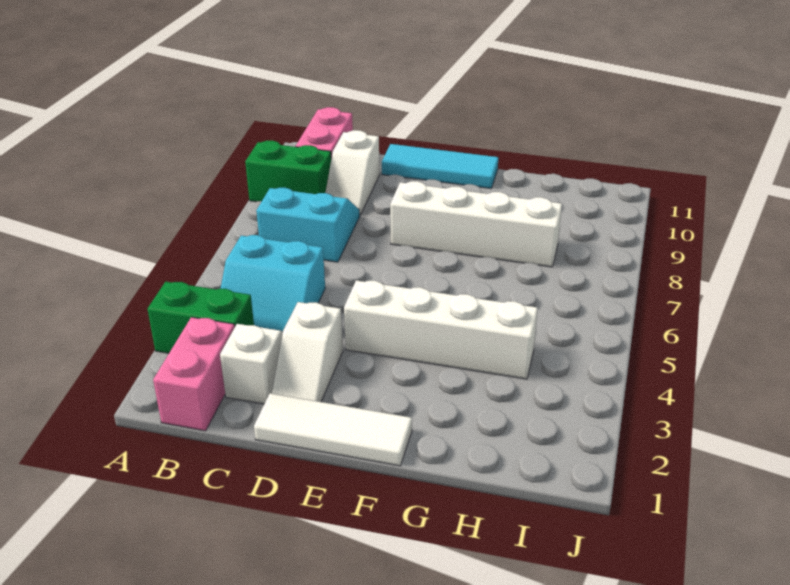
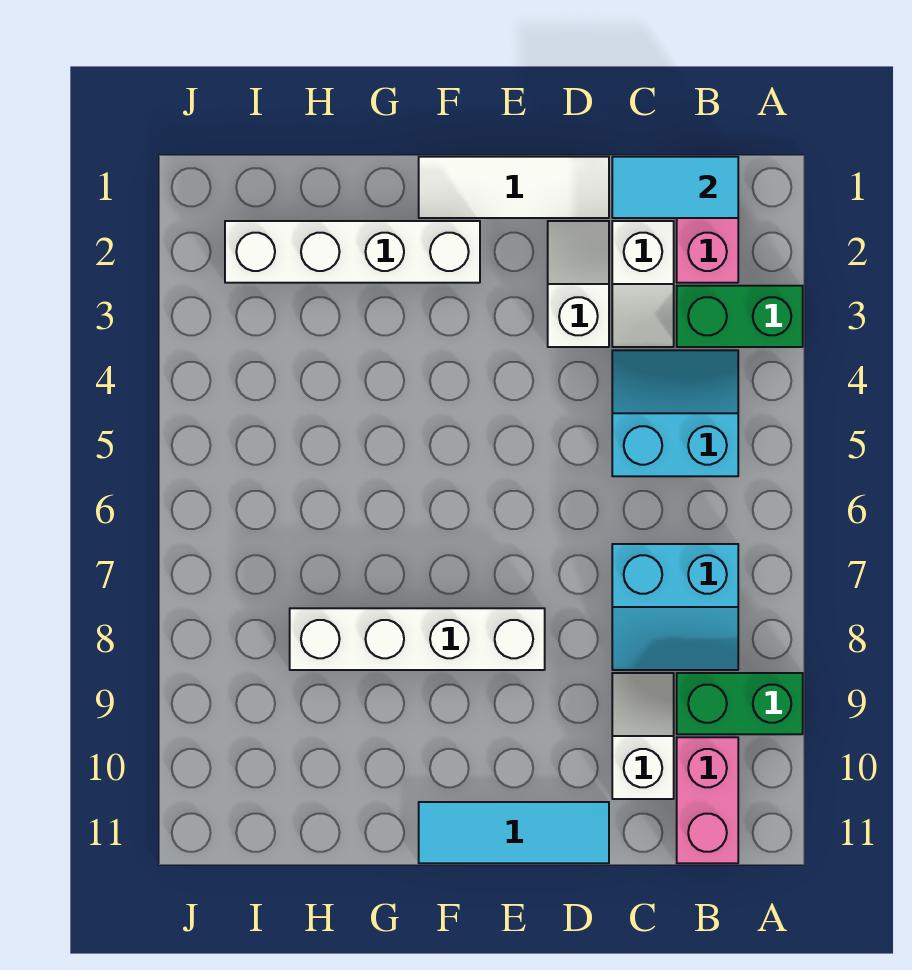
none -> cyan 1x2 tile [612,157,738,218]
white 1x4 brick [344,280,538,379] -> white 1x4 brick moved to [225,221,480,283]

